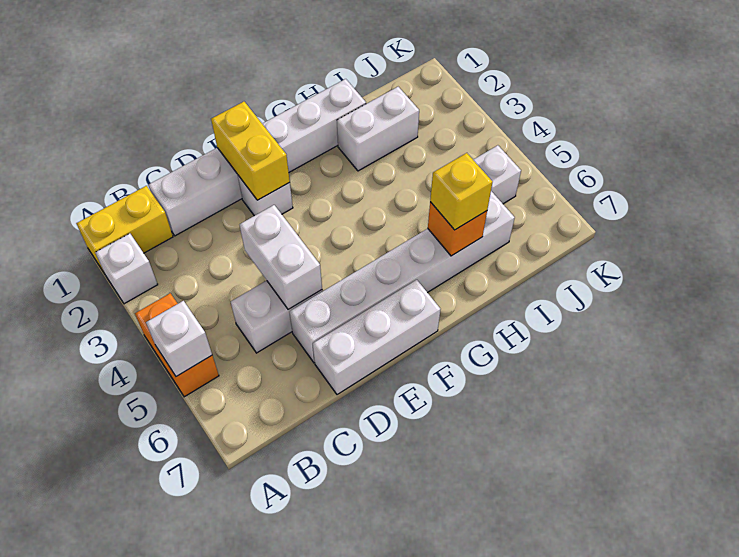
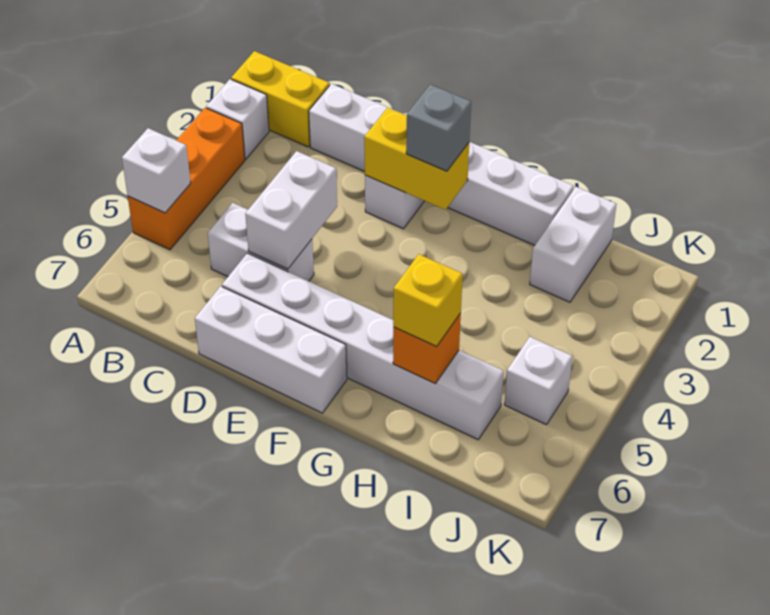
orange 1x2 brick [135,293,219,397] -> orange 1x3 brick [128,108,245,250]
yellow 1x2 brick [211,102,290,200] -> yellow 1x2 brick turned to [364,107,469,210]
none -> grey 1x1 brick [406,85,471,171]
white 1x2 brick [337,87,419,171] -> white 1x2 brick turned to [530,187,617,302]

